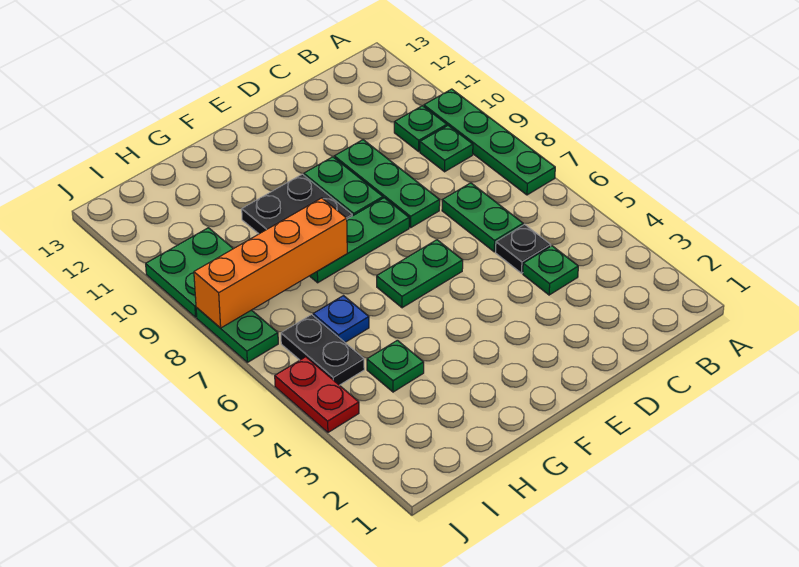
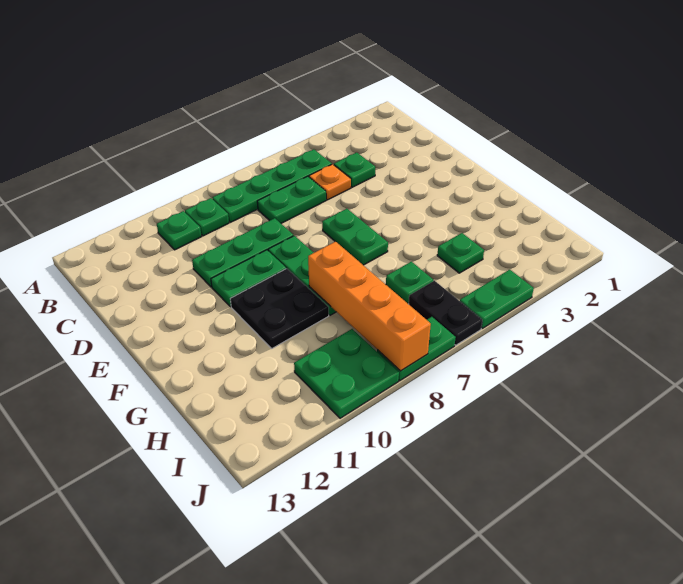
green 1x4 plate [424,89,555,195] -> green 1x4 plate moved to [212,149,332,222]
black 1x1 plate [496,225,551,273] -> orange 1x1 plate [309,164,351,200]
blue 1x1 plate [313,296,369,342] -> green 1x1 plate [386,262,433,303]
black 1x2 plate [281,315,364,385] -> black 1x2 plate turned to [409,281,482,345]
red 1x2 plate [275,357,359,432] -> green 1x2 plate [460,270,534,328]

